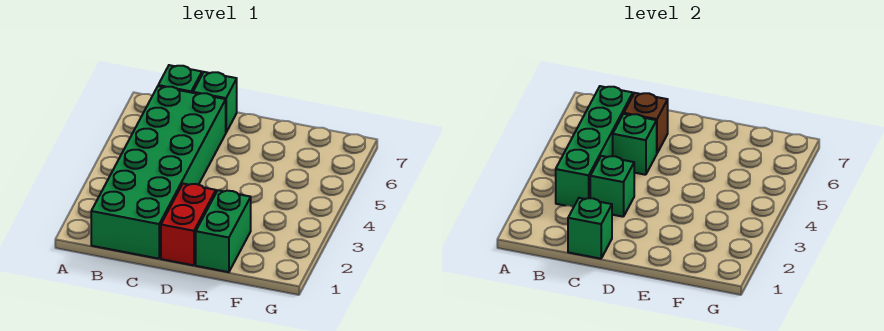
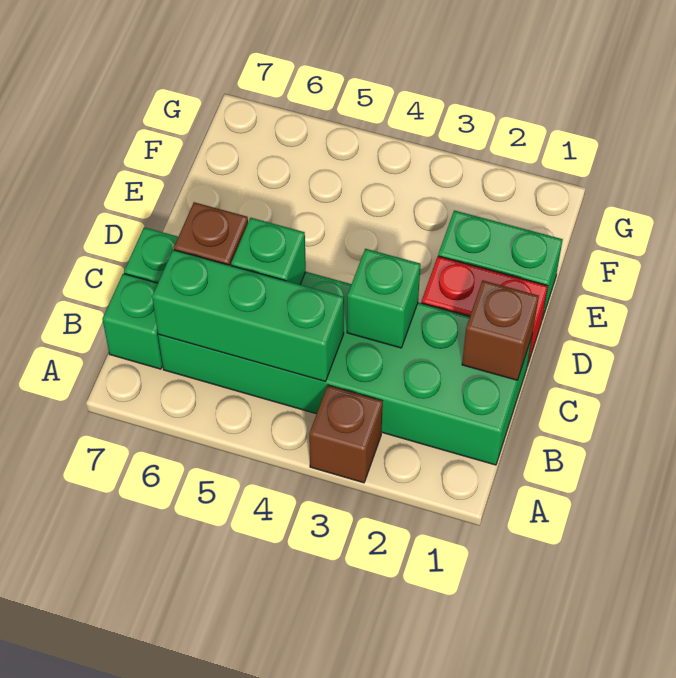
none -> brown 1x1 brick [309,385,383,483]
green 1x4 brick [556,86,633,207] -> green 1x3 brick [152,250,344,382]
green 1x1 brick [568,198,612,259] -> brown 1x1 brick [462,280,539,380]

